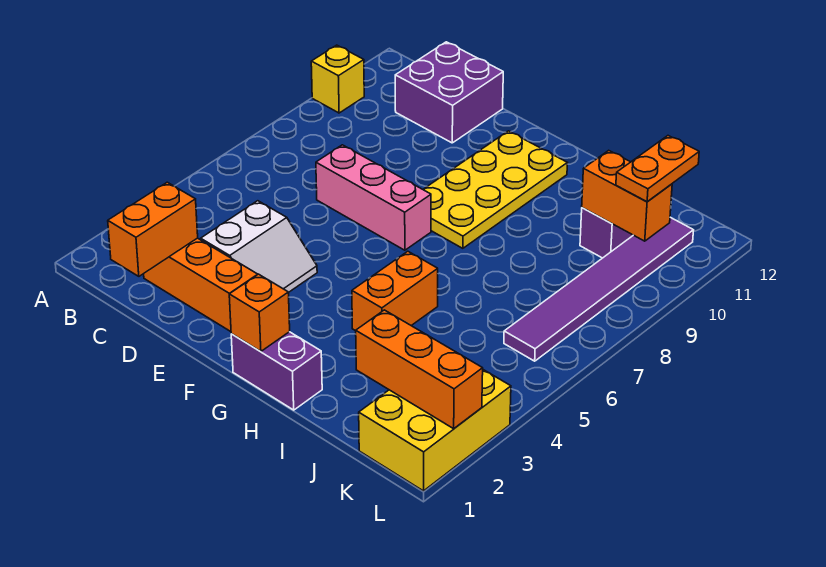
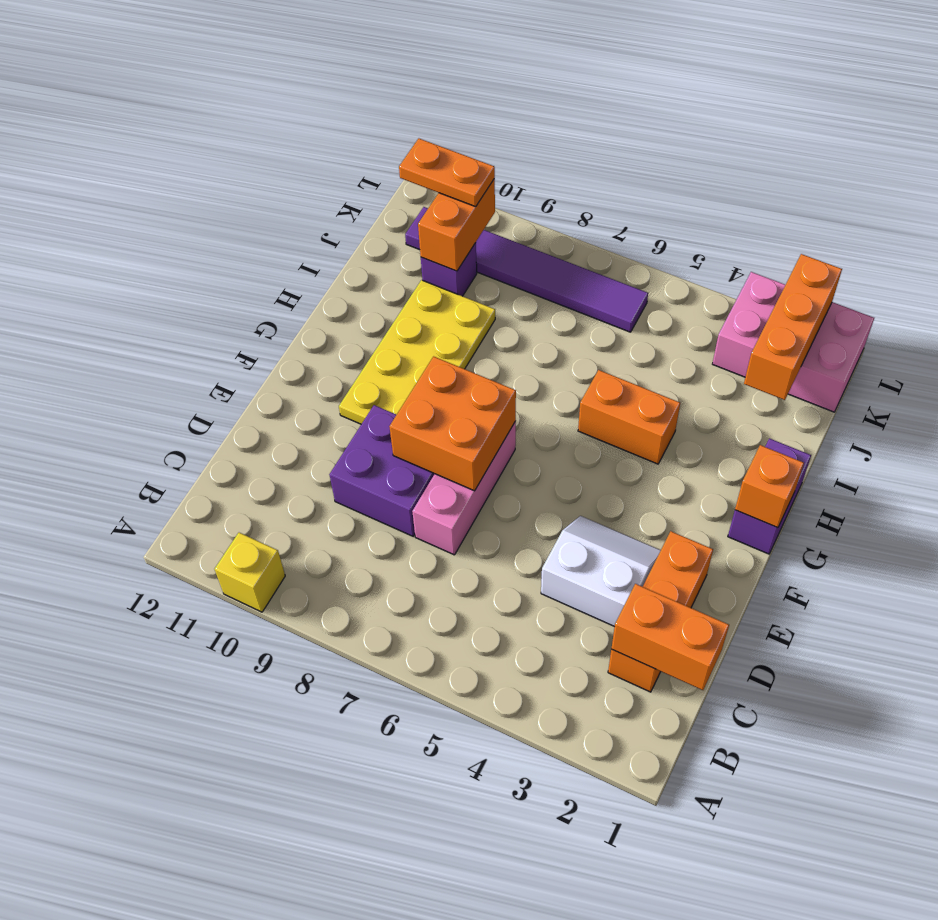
purple 2x2 brick [395,42,503,143] -> purple 2x2 brick moved to [329,405,434,536]
none -> orange 2x2 brick [389,356,516,491]
yellow 2x4 plate [423,131,567,248] -> yellow 2x4 plate turned to [339,280,495,424]
yellow 2x3 brick [359,370,511,491] -> pink 2x3 brick [713,272,874,412]

